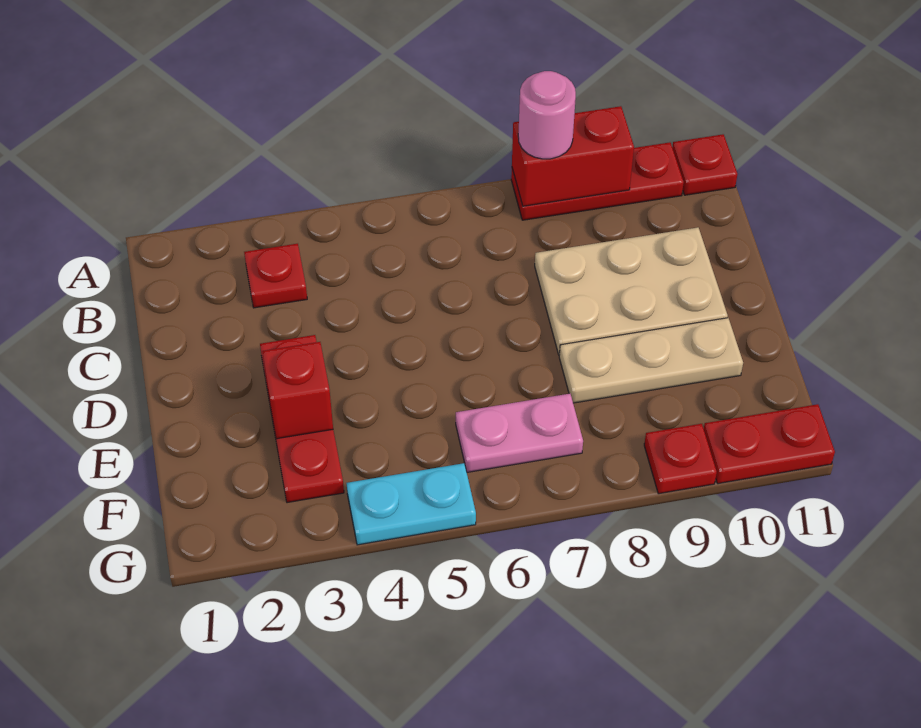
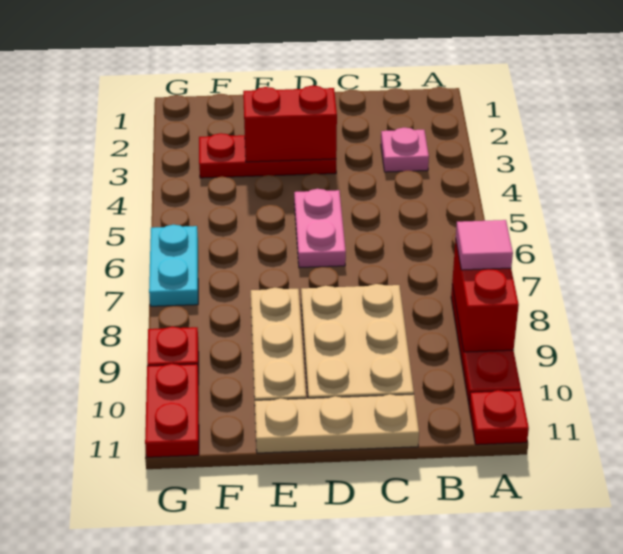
pink 1x1 round brick [518,71,576,159] -> pink 1x1 tile [456,220,513,270]
red 1x1 plate [244,244,307,308] -> pink 1x1 plate [381,128,429,172]
none -> tan 1x3 plate [255,394,419,453]
red 1x1 brick [262,342,333,439] -> red 1x2 brick [243,86,337,162]
pink 1x2 plate [456,394,583,472] -> pink 1x2 plate moved to [294,189,346,268]
cyan 1x2 plate [347,463,476,545] -> cyan 1x2 plate moved to [149,225,198,306]

